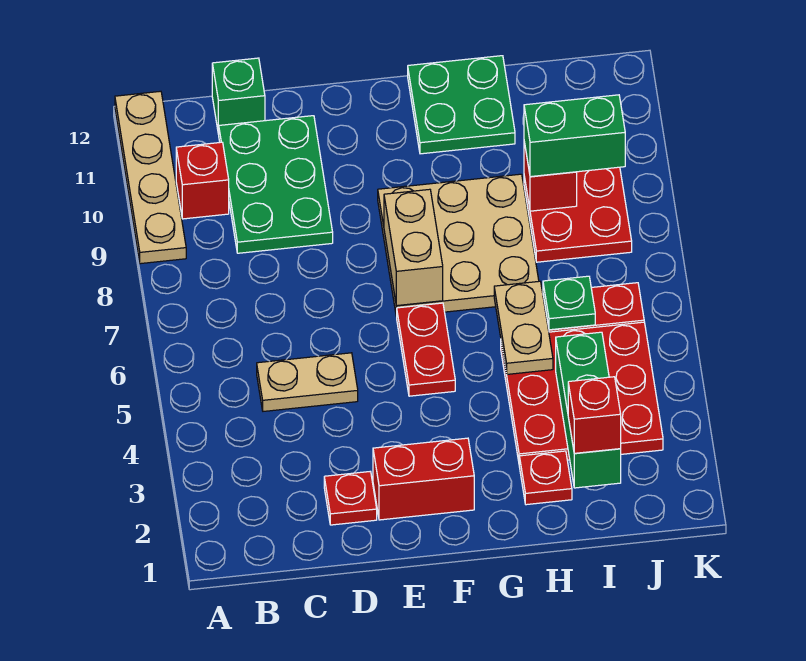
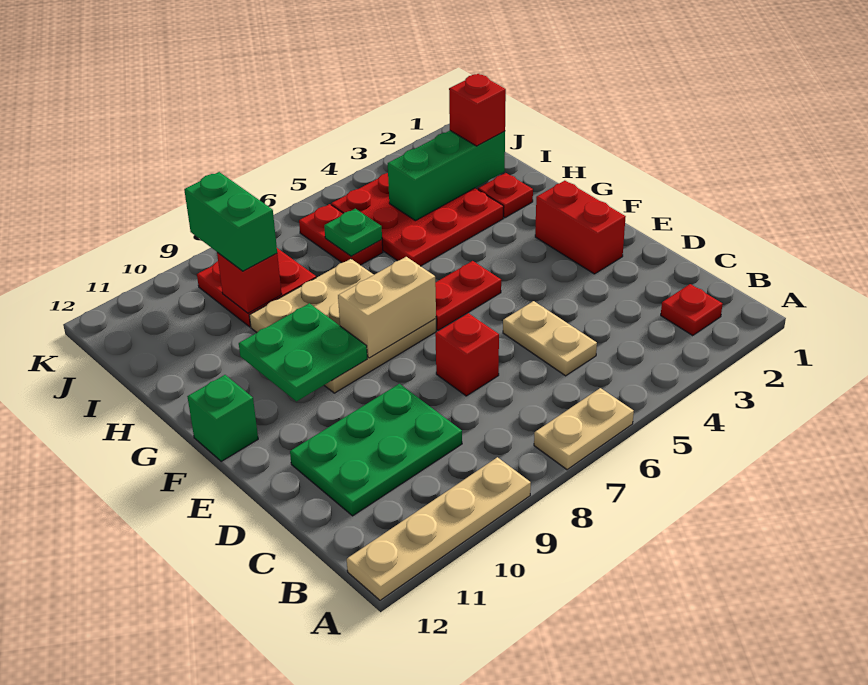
red 1x1 brick [176,142,229,219] -> red 1x1 brick moved to [435,313,499,396]
green 1x1 brick [212,58,265,134] -> green 1x1 brick moved to [187,375,258,461]
red 1x1 plate [324,472,377,525] -> red 1x1 plate moved to [661,284,722,336]
green 2x2 plate [408,56,515,154] -> green 2x2 plate moved to [239,303,367,401]
tan 1x2 plate [494,281,553,374] -> tan 1x2 plate moved to [534,388,634,470]

